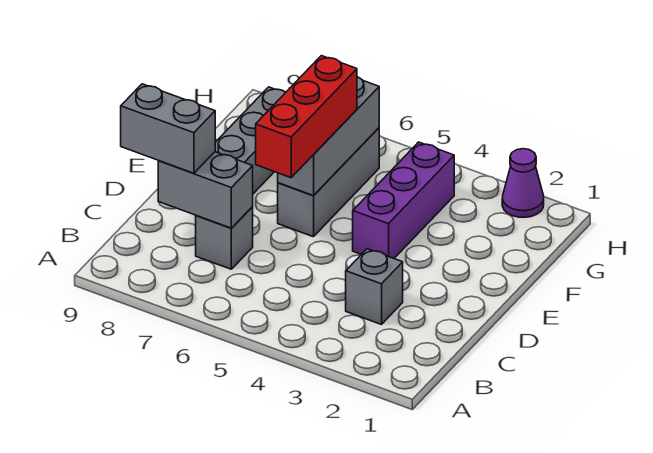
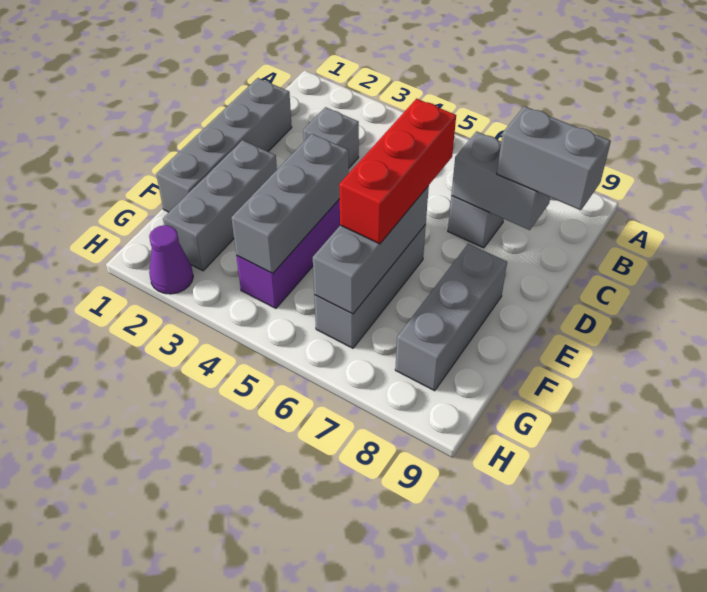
none -> grey 1x4 brick [156,78,292,212]
none -> grey 1x3 brick [163,140,277,271]
none -> grey 1x3 brick [231,134,349,273]

